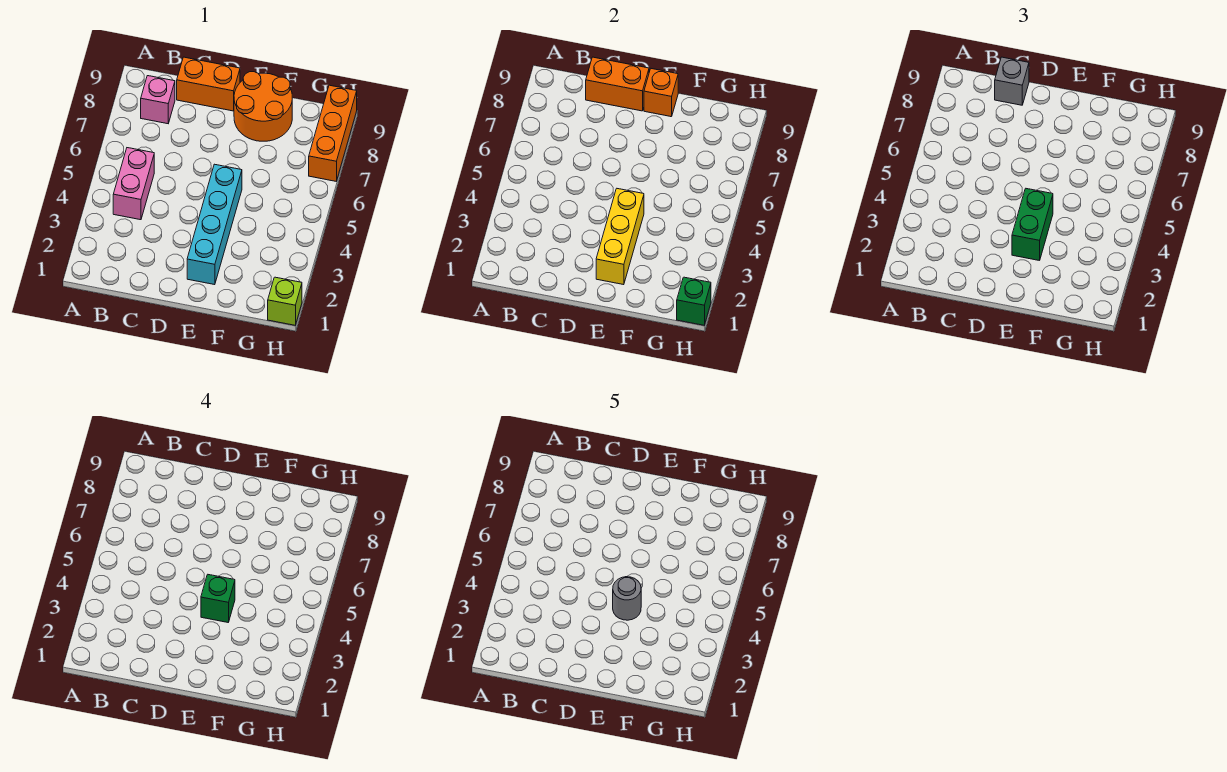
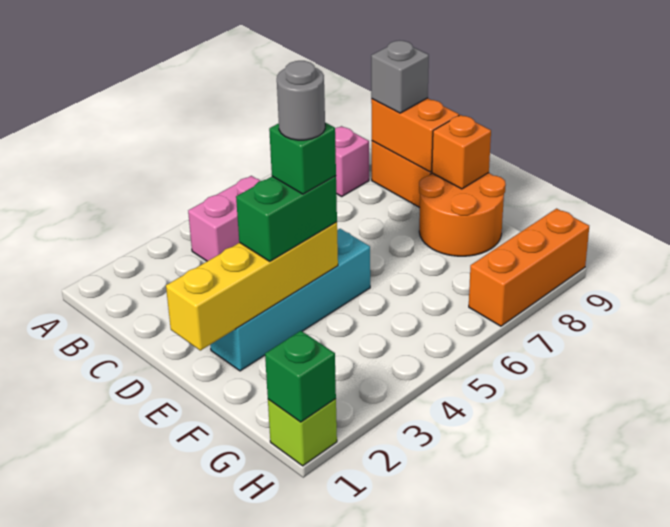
yellow 1x3 brick [596,189,644,285] -> yellow 1x4 brick [166,222,338,351]

